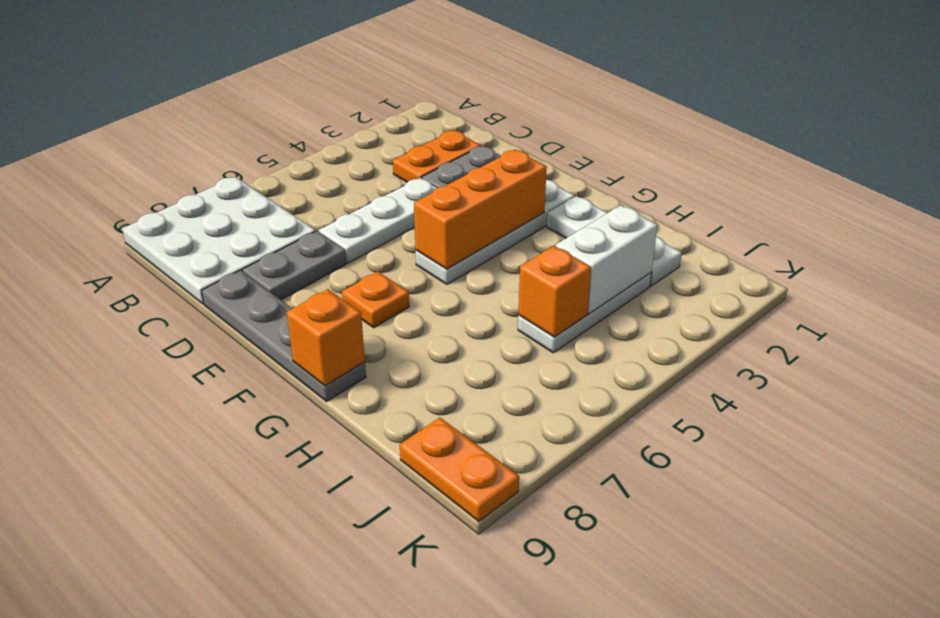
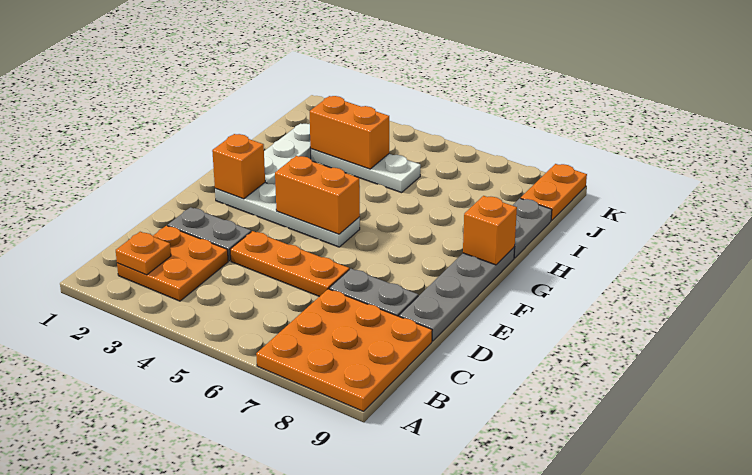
white 3x3 plate [122,177,316,304] -> orange 3x3 plate [256,289,432,411]
orange 1x2 plate [393,131,481,182] -> orange 2x2 plate [117,226,228,301]
white 1x3 plate [319,178,437,263] -> orange 1x3 plate [230,231,349,297]
orange 1x3 brick [414,150,547,269] -> orange 1x2 brick [275,156,360,234]
orange 1x1 plate [342,271,409,328] -> orange 1x1 plate moved to [116,232,171,275]
none -> grey 1x2 plate [513,198,552,258]
white 1x2 brick [556,205,657,314] -> orange 1x2 brick [310,96,389,169]
orange 1x1 brick [518,246,591,337] -> orange 1x1 brick moved to [212,134,265,199]

